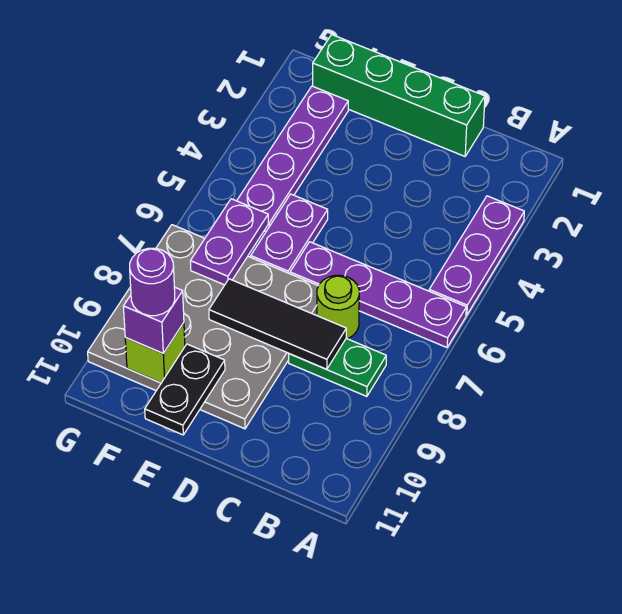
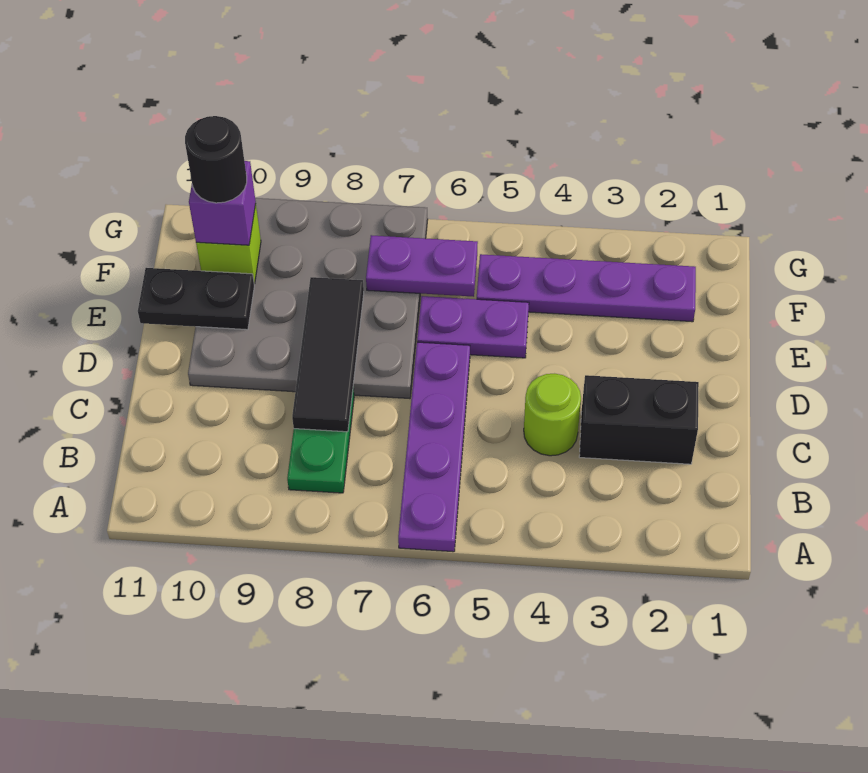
purple 1x3 plate [429,196,524,315] -> none
green 1x4 brick [313,35,485,156] -> none
none -> black 1x2 brick [579,375,699,464]
lime 1x1 round brick [317,275,359,339] -> lime 1x1 round brick moved to [524,374,581,456]
purple 1x1 round brick [130,248,175,316] -> black 1x1 round brick [185,116,247,203]

